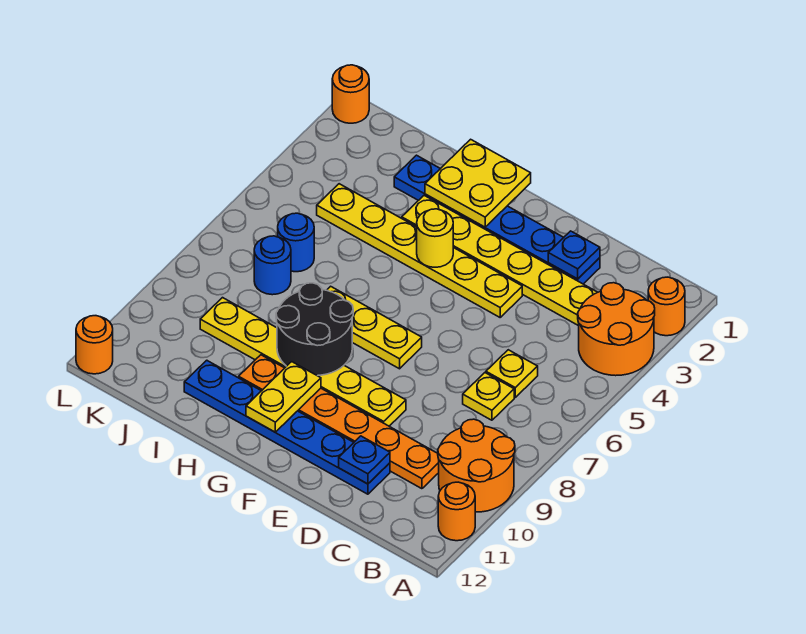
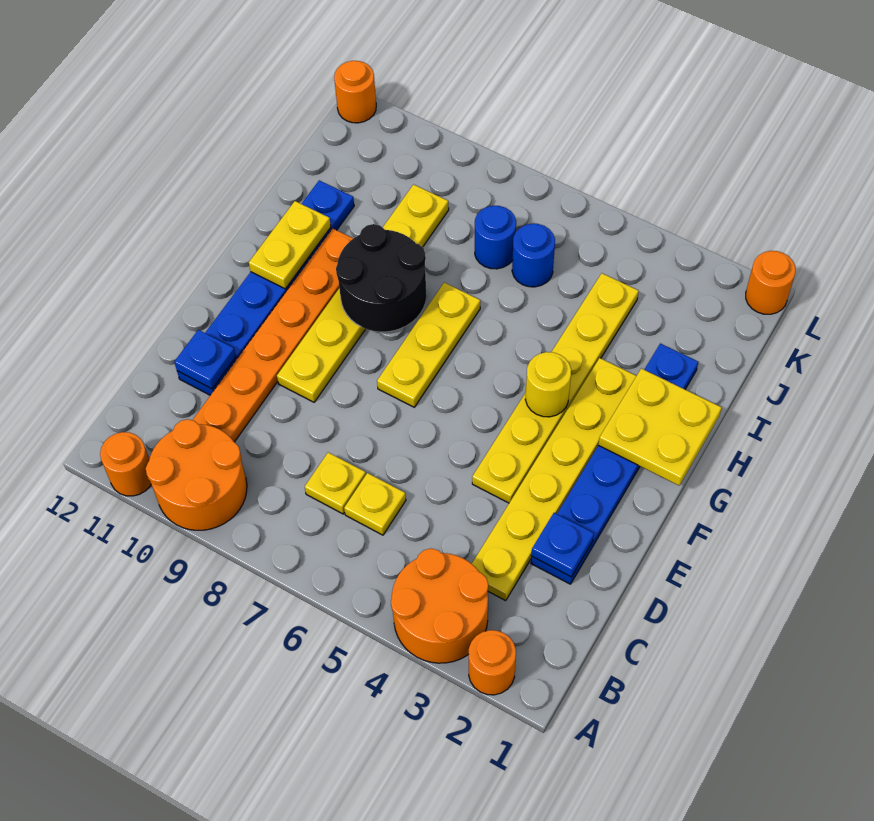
yellow 1x2 plate [246,362,321,432] -> yellow 1x2 plate turned to [249,201,331,289]

